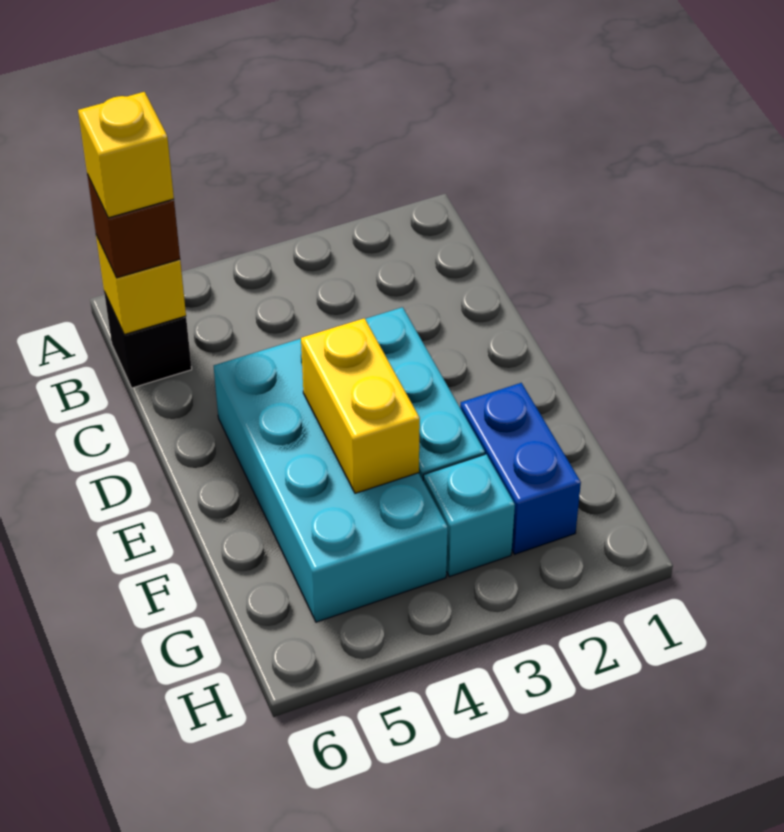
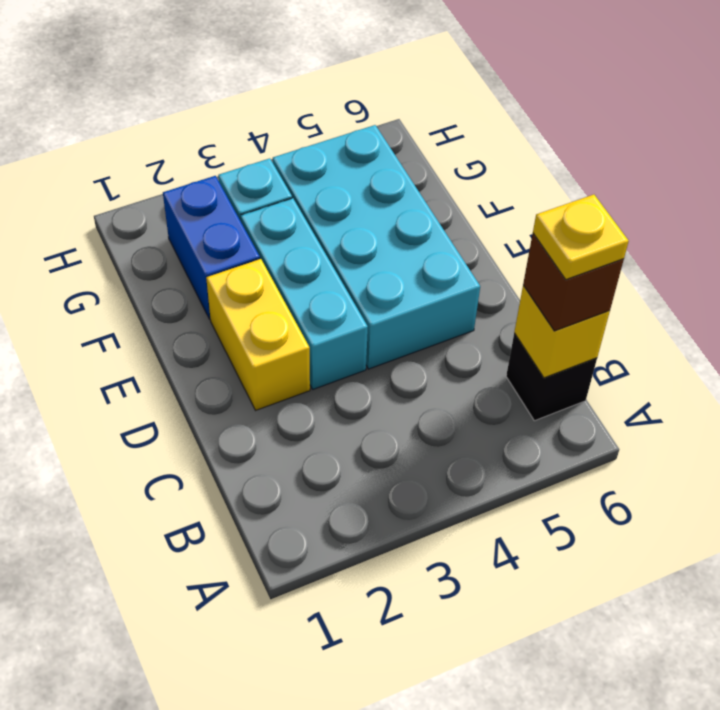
yellow 1x1 brick [78,92,174,218] -> yellow 1x1 plate [533,195,629,279]
yellow 1x2 brick [301,318,420,493] -> yellow 1x2 brick moved to [206,259,310,410]

